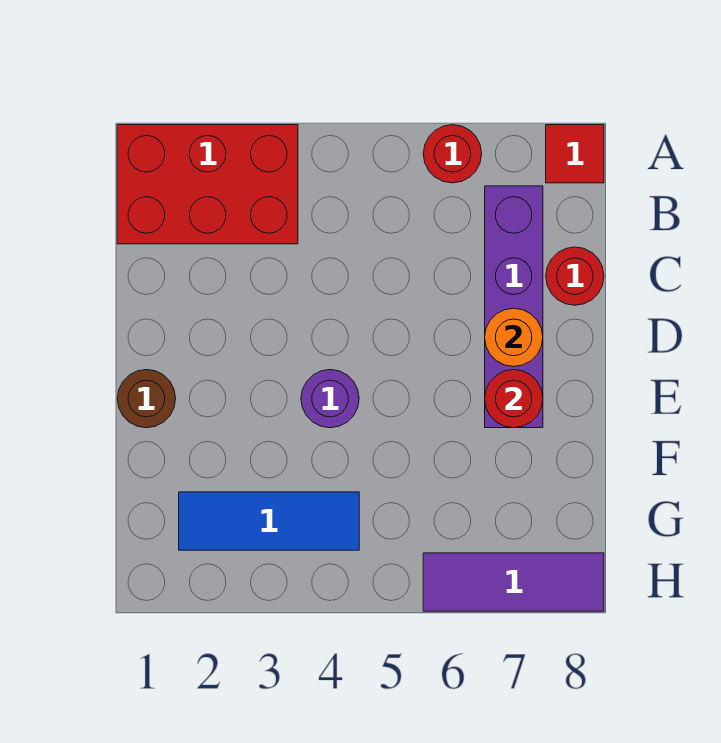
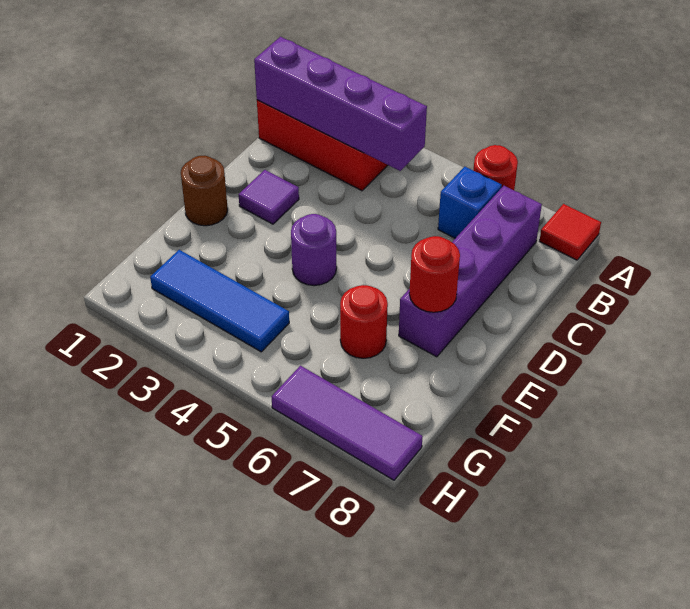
none -> purple 1x4 brick [254,37,427,171]
none -> blue 1x1 brick [438,167,502,238]
red 1x1 round brick [546,247,604,305] -> red 1x1 round brick moved to [340,285,388,358]
none -> purple 1x1 tile [239,170,299,224]
orange 1x1 round brick [485,308,543,367] -> none

